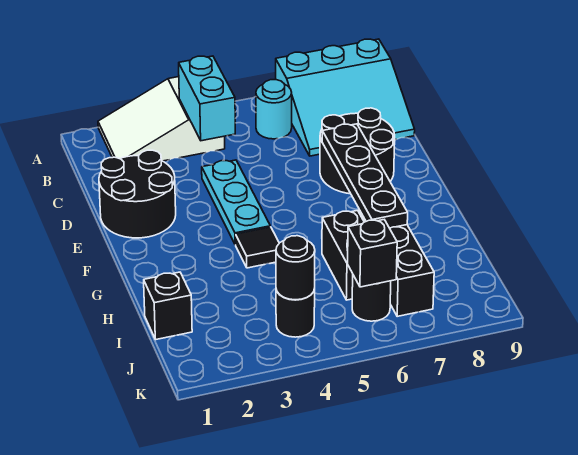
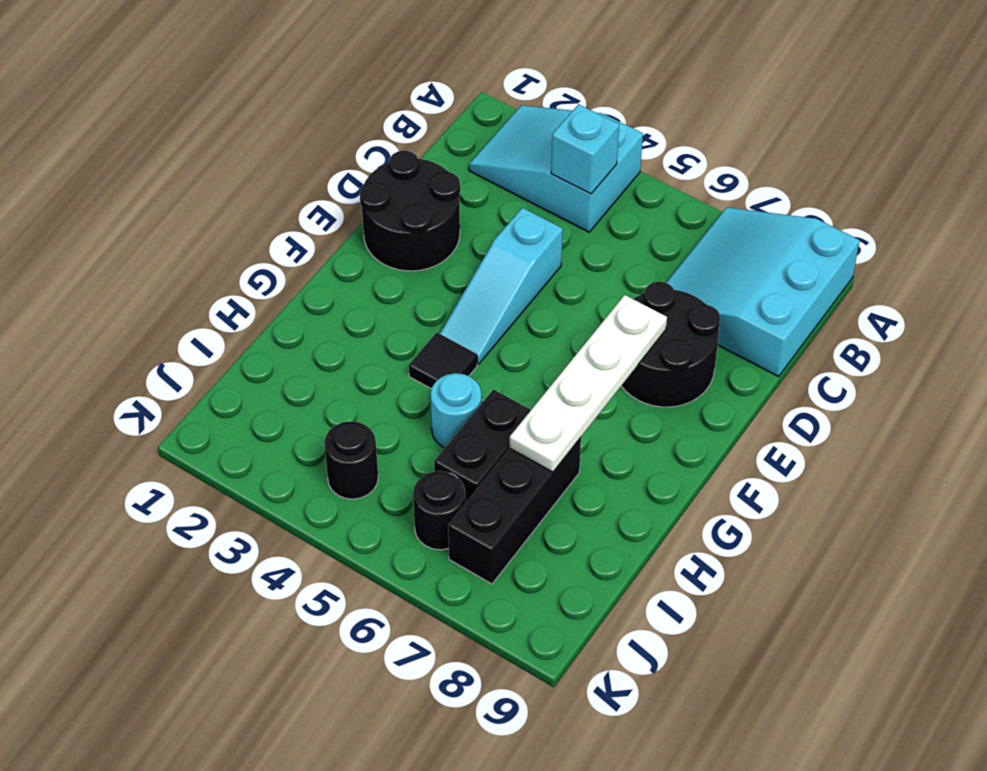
white 2x3 slope [98,77,225,161] -> cyan 2x3 slope [469,105,643,232]
cyan 3x3 slope [276,39,415,156] -> cyan 3x3 slope turned to [666,207,860,376]
cyan 1x2 brick [179,56,235,141] -> cyan 1x1 brick [551,104,619,194]
cyan 1x1 round brick [256,80,292,139] -> cyan 1x1 round brick moved to [431,373,482,448]
cyan 1x3 plate [202,160,270,245] -> cyan 1x3 slope [440,208,563,364]
black 1x4 plate [322,124,408,228] -> white 1x4 plate [510,295,667,472]
black 1x1 brick [144,272,192,339] -> none
black 1x1 round brick [276,236,315,300] -> none
black 1x1 brick [348,220,397,287] -> none

